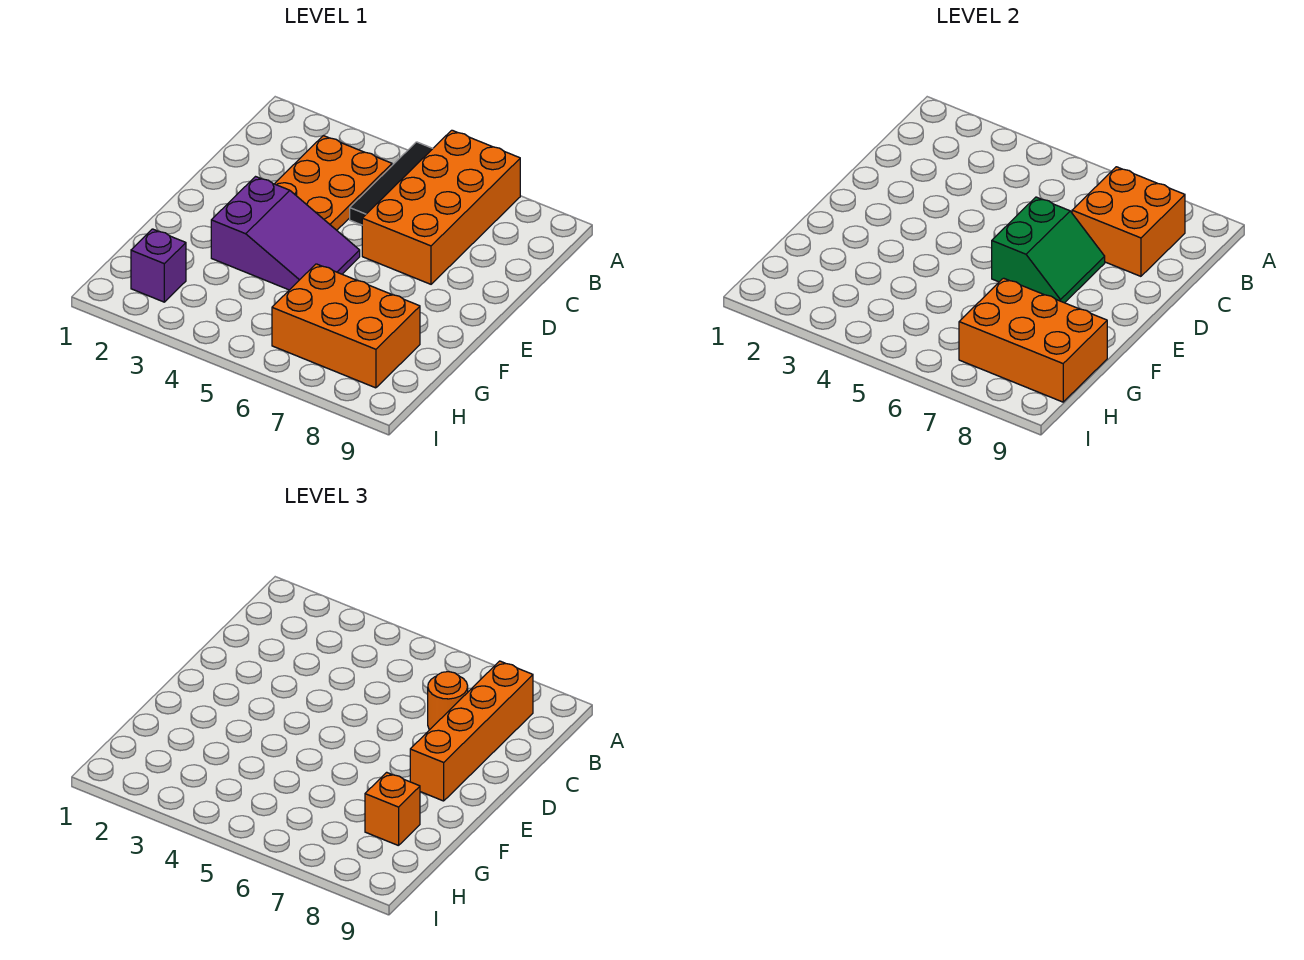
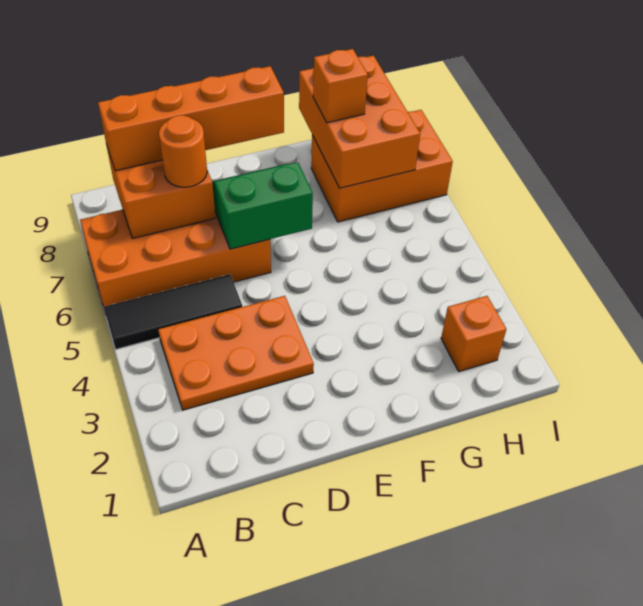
purple 2x3 slope [211,177,360,290] -> none
orange 2x3 brick [272,264,420,388] -> orange 2x3 brick turned to [311,110,453,222]
purple 1x1 brick [131,229,186,302] -> orange 1x1 brick [441,296,506,372]

